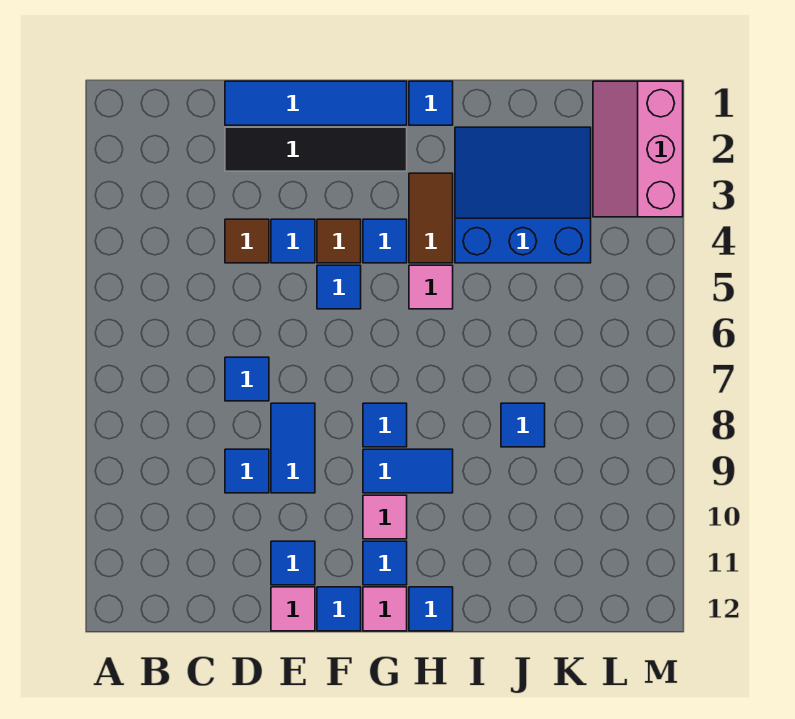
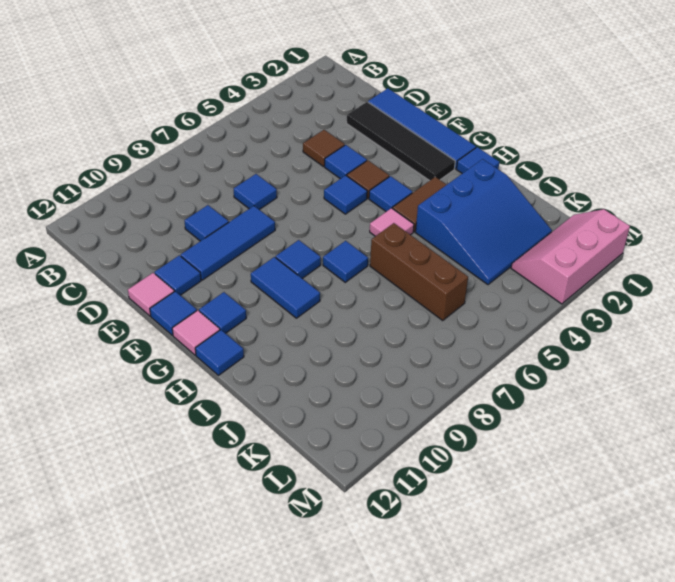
blue 1x2 tile [271,403,315,493] -> blue 1x3 tile [181,206,275,280]
pink 1x1 tile [363,495,407,539] -> none
blue 3x3 slope [455,127,591,263] -> blue 3x3 slope turned to [416,159,552,285]
none -> brown 1x3 brick [370,223,468,320]
blue 1x1 tile [501,403,545,447] -> blue 1x1 tile moved to [323,241,368,282]

